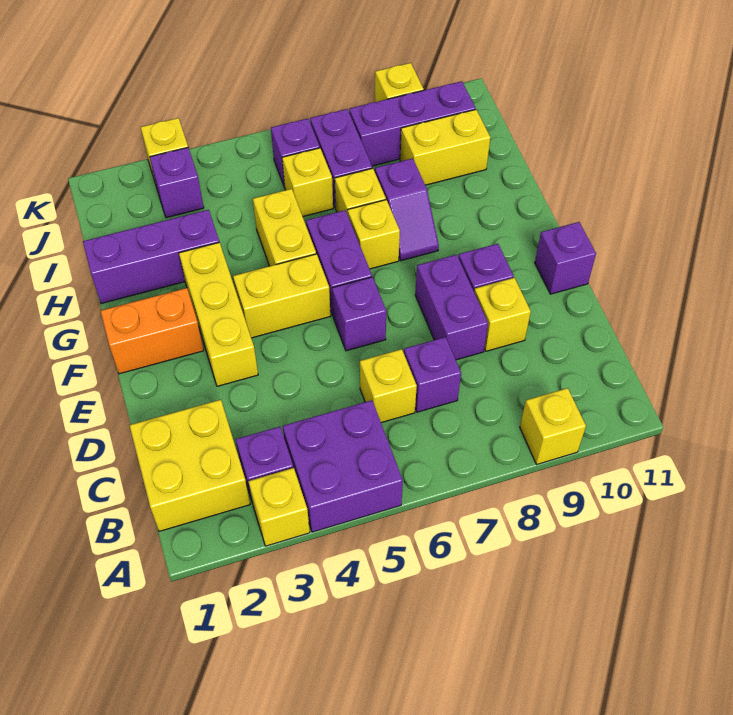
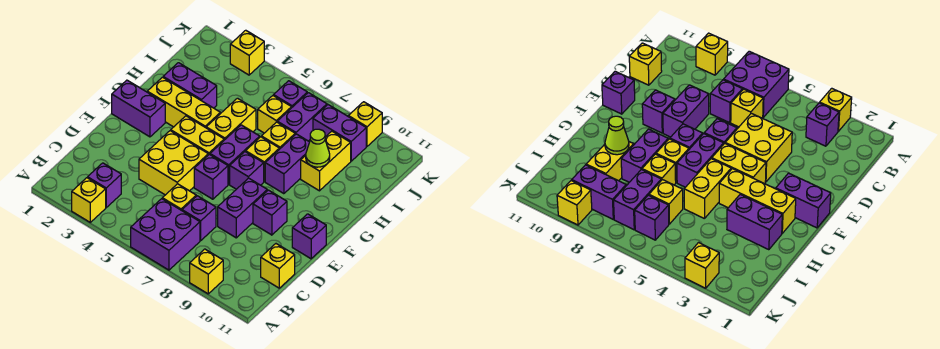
purple 2x2 brick [283,400,403,532] -> purple 2x2 brick moved to [131,199,200,270]
yellow 2x2 brick [129,400,250,531] -> yellow 2x2 brick moved to [139,131,208,195]
yellow 1x1 brick [474,278,531,351] -> yellow 1x1 brick moved to [261,244,295,288]
yellow 1x3 brick [179,242,258,386] -> yellow 1x3 brick turned to [147,77,220,128]
orange 1x2 brick [101,288,204,374] -> purple 1x2 brick [112,80,165,137]
purple 1x2 slope [375,158,439,261] -> purple 1x2 brick [265,134,309,194]
purple 1x3 brick [83,210,219,304] -> purple 1x2 brick [163,63,217,108]
none -> lime 1x1 cone [306,129,330,167]
yellow 1x2 brick [400,110,490,185] -> yellow 1x2 brick turned to [301,131,351,191]
purple 1x1 brick [150,148,204,218] -> purple 1x1 brick moved to [230,152,264,189]
purple 1x3 brick [349,81,476,166] -> purple 1x2 brick [313,105,366,161]

